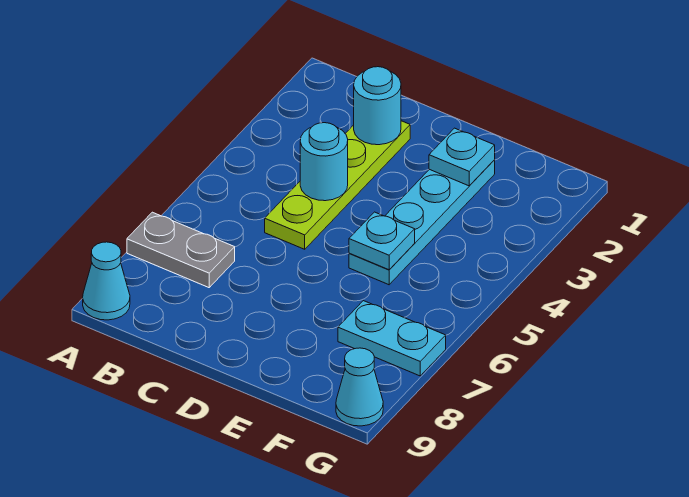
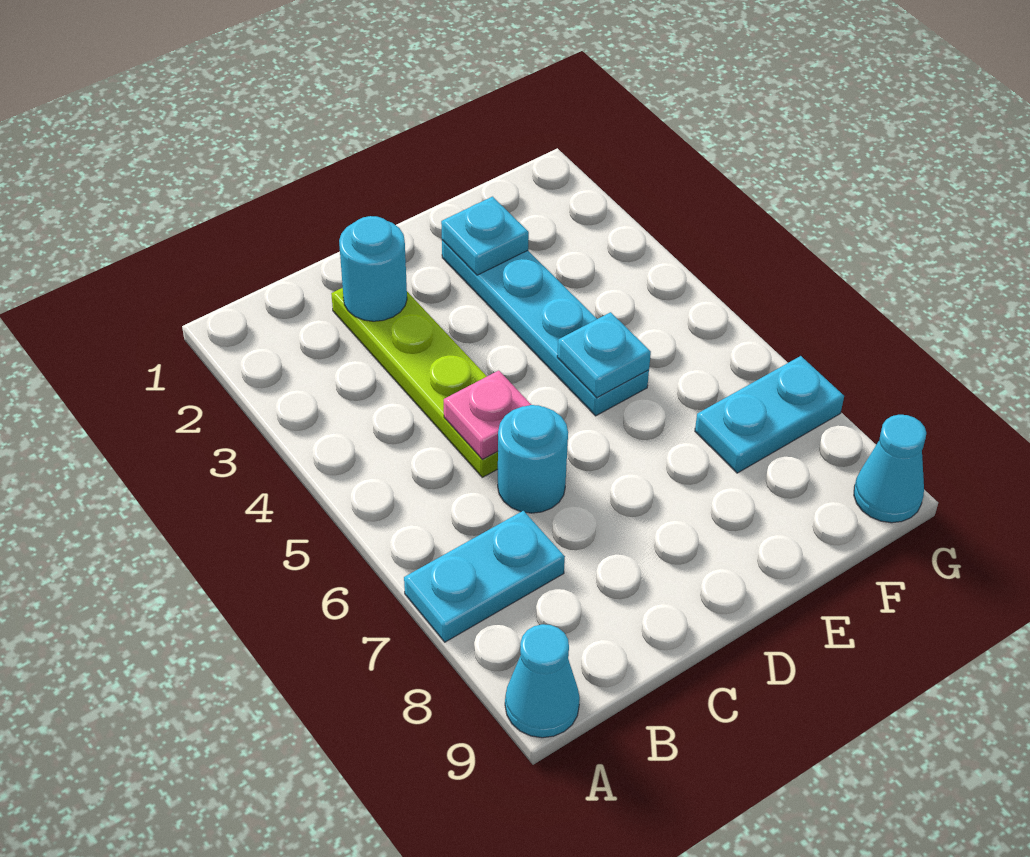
grey 1x2 plate [127,212,235,288] -> cyan 1x2 plate [404,511,565,642]
cyan 1x1 round brick [300,123,348,201] -> cyan 1x1 round brick moved to [498,405,568,513]
none -> pink 1x1 plate [444,371,531,459]

